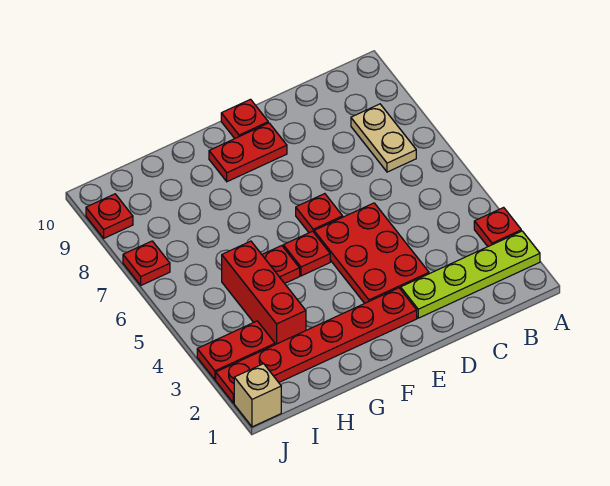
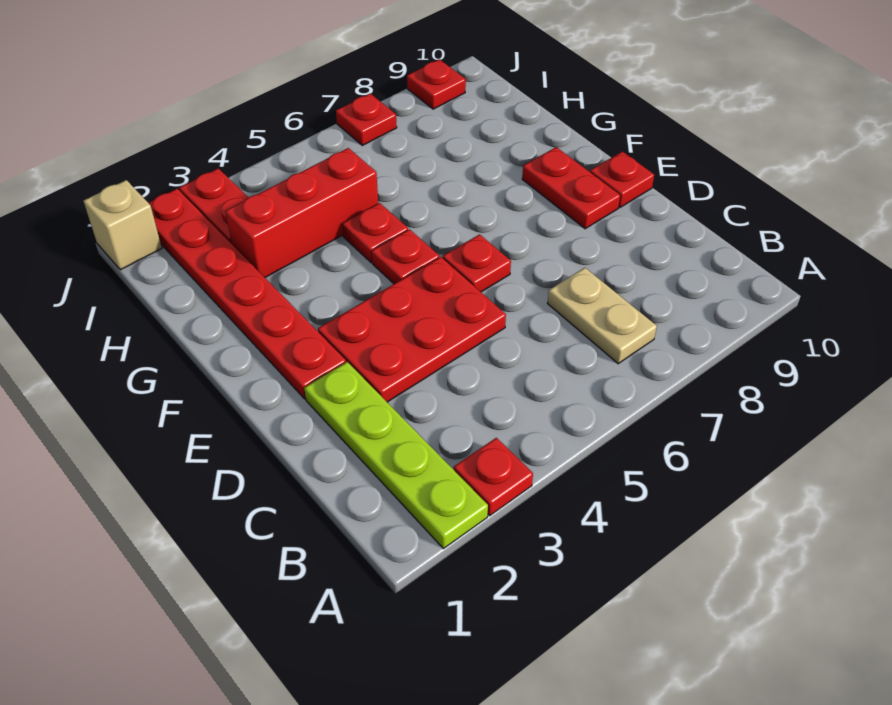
tan 1x2 plate [351,104,416,172] -> tan 1x2 plate turned to [548,268,657,364]

